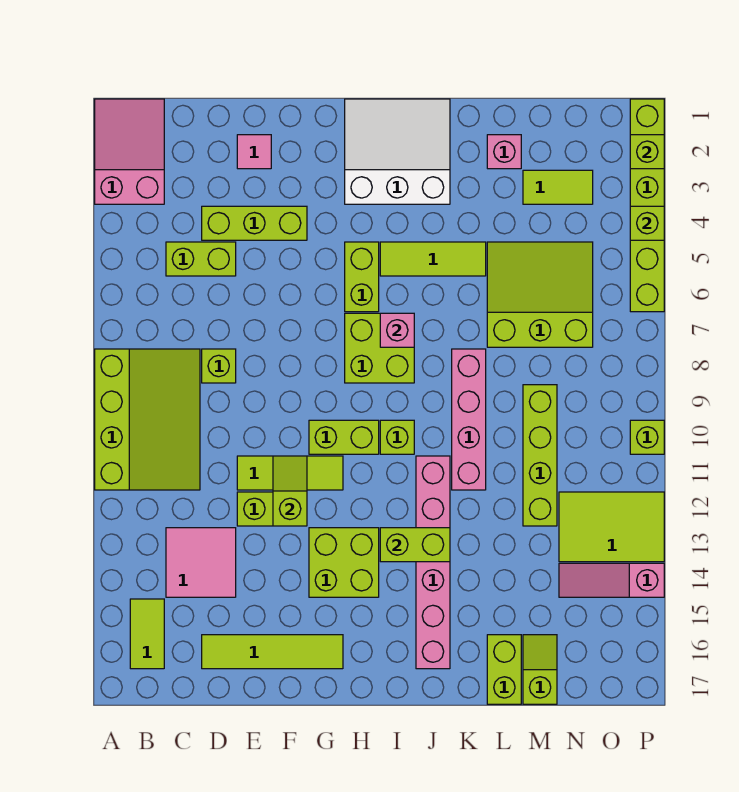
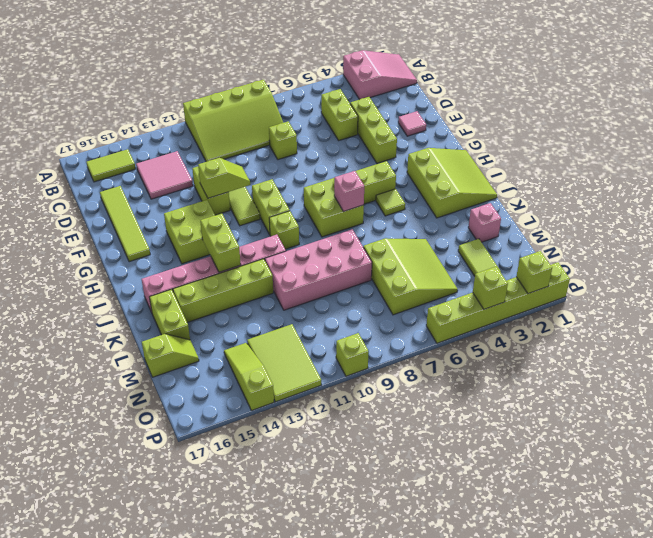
white 3x3 slope [345,99,450,204] -> lime 3x3 slope [407,148,497,218]
lime 1x3 tile [380,242,486,276] -> lime 1x1 tile [376,189,405,216]
pink 1x4 brick [452,349,486,490] -> pink 2x4 brick [265,229,372,310]
lime 1x2 brick [487,635,521,704] -> lime 1x2 brick turned to [149,289,190,340]
lime 1x4 brick [523,385,557,526] -> lime 1x4 brick moved to [173,259,273,322]
pink 1x3 slope [559,563,664,597] -> lime 1x3 slope [224,343,274,411]

